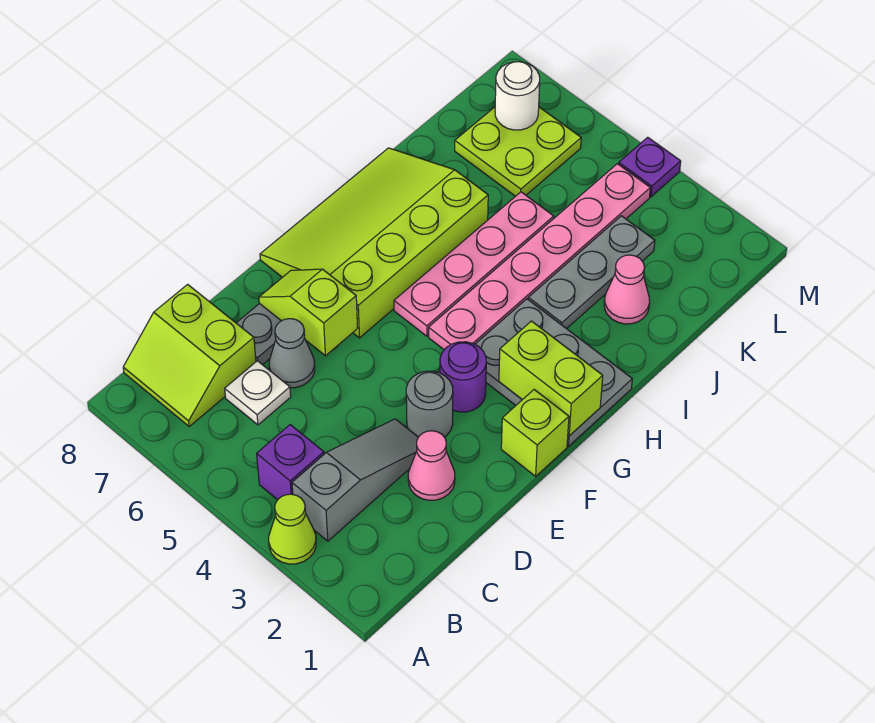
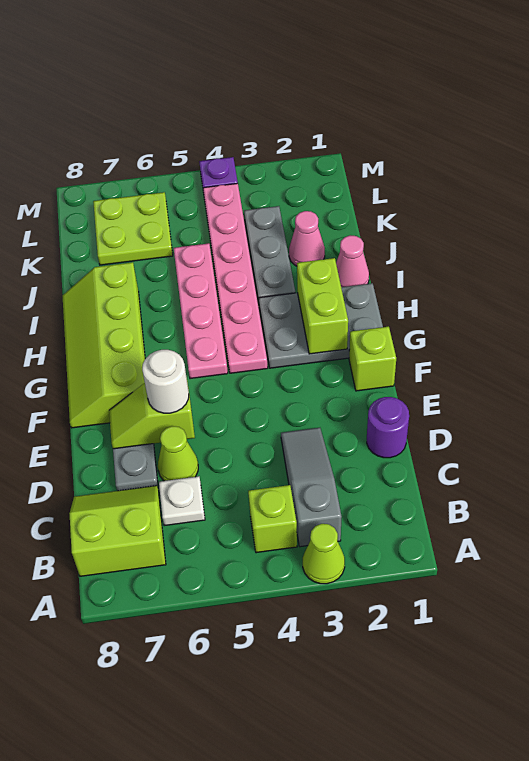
purple 1x1 brick [257,425,324,500] -> lime 1x1 brick [248,485,297,553]
lime 2x2 slope [123,284,256,426] -> lime 2x2 slope turned to [69,486,166,576]
pink 1x1 cone [408,431,455,500] -> pink 1x1 cone moved to [336,235,369,287]
grey 1x1 cone [269,319,315,388] -> lime 1x1 cone [158,426,198,481]
grey 1x1 round brick [406,371,453,437] -> none
purple 1x1 round brick [440,342,486,412] -> purple 1x1 round brick moved to [367,397,409,458]
lime 3x4 slope [260,148,488,338] -> lime 2x4 slope [63,262,145,428]
lime 1x2 brick [499,321,603,436] -> lime 1x2 brick turned to [297,258,348,354]
white 1x1 round brick [495,62,540,130] -> white 1x1 round brick moved to [142,350,189,413]

